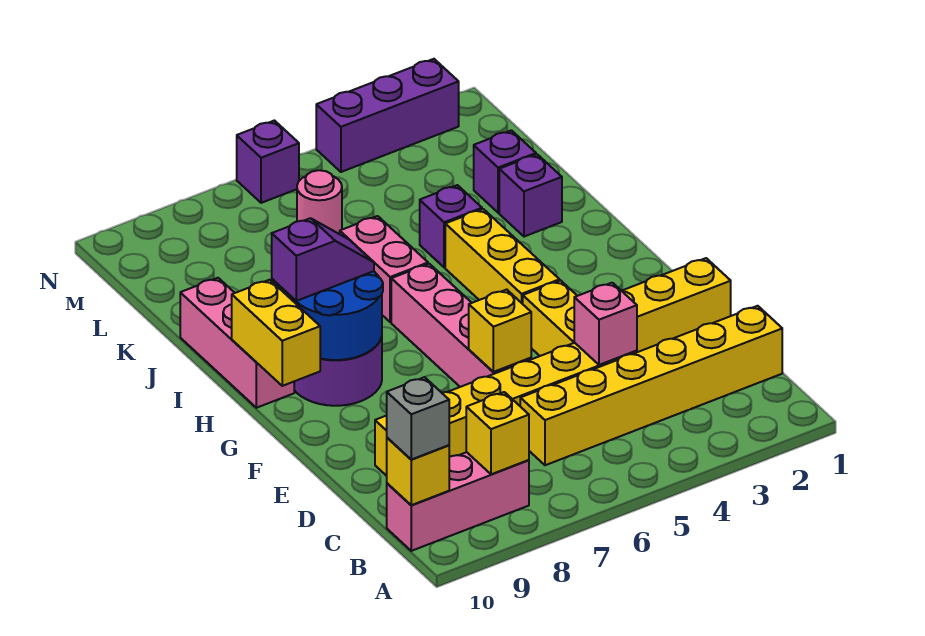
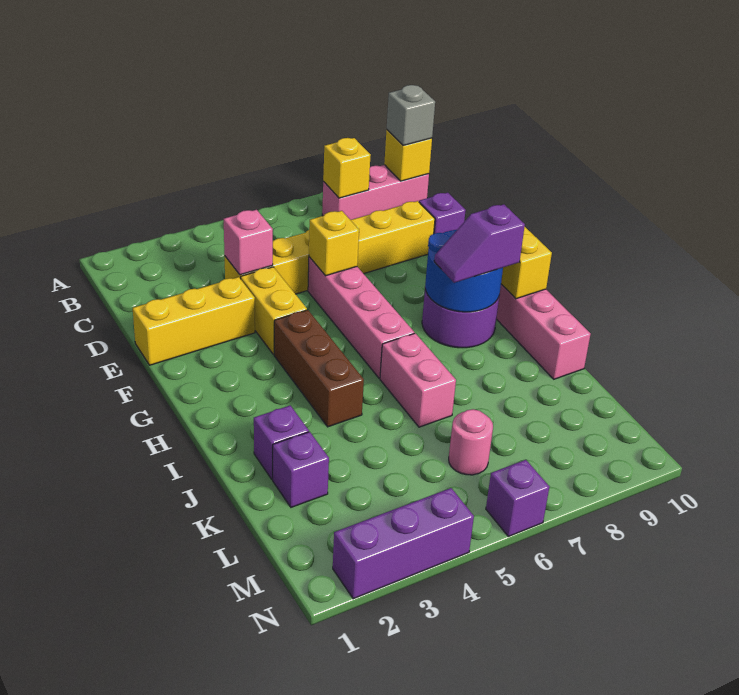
yellow 1x6 brick [520,306,782,465] -> none
yellow 1x3 brick [445,209,560,304] -> brown 1x3 brick [274,310,364,427]
purple 1x1 brick [420,185,482,267] -> purple 1x1 brick moved to [419,193,466,233]

